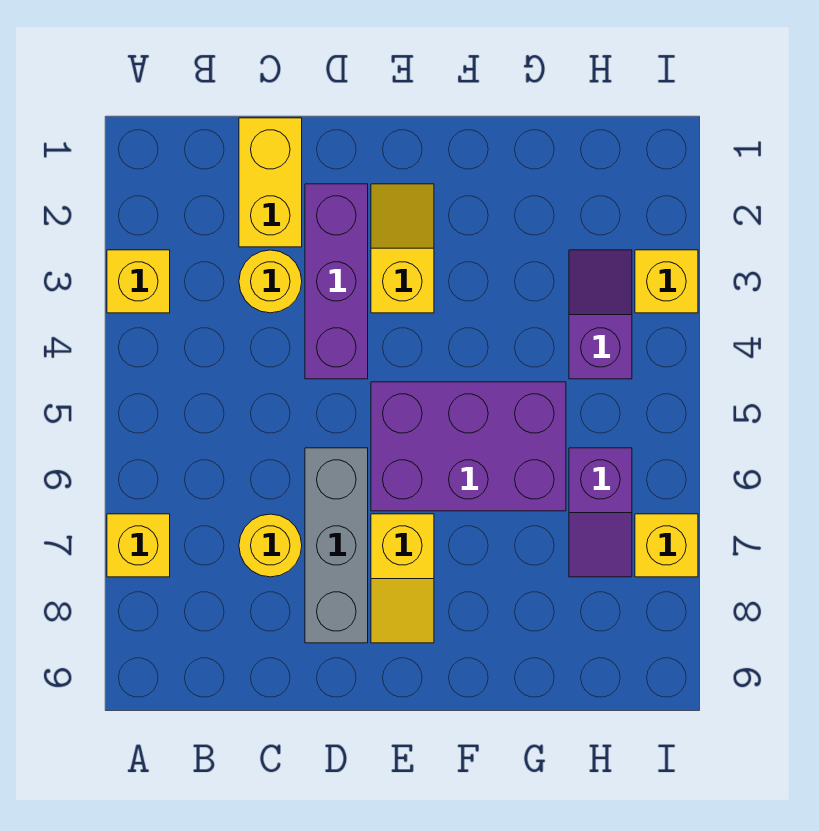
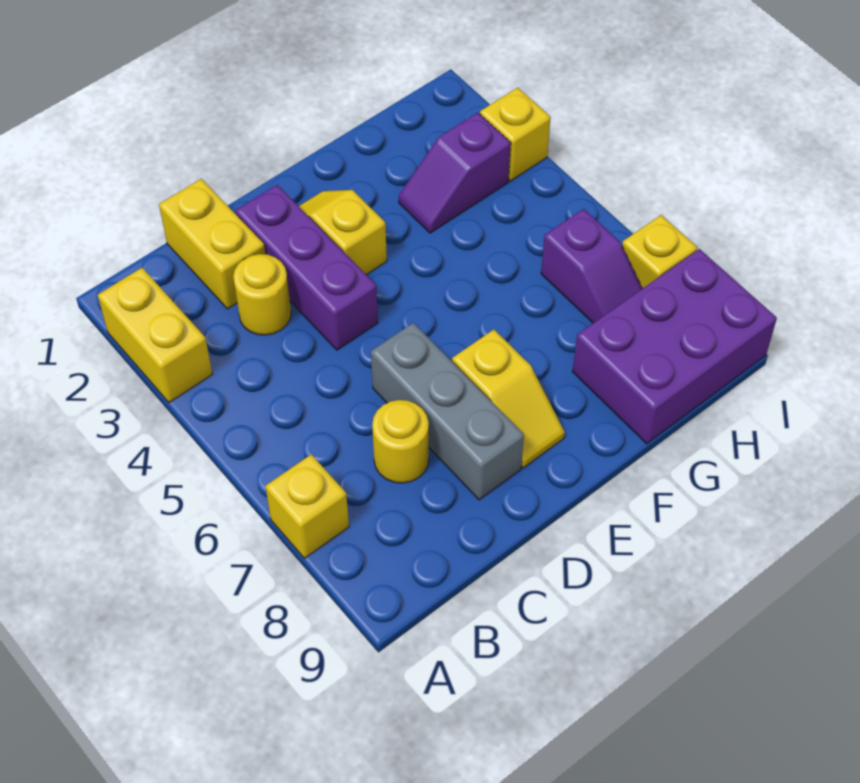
yellow 1x1 brick [107,250,170,313] -> yellow 1x2 brick [98,268,213,403]
purple 2x3 brick [371,382,566,511] -> purple 2x3 brick moved to [572,249,777,444]
purple 1x2 slope [569,250,632,379] -> purple 1x2 slope turned to [399,113,511,233]

